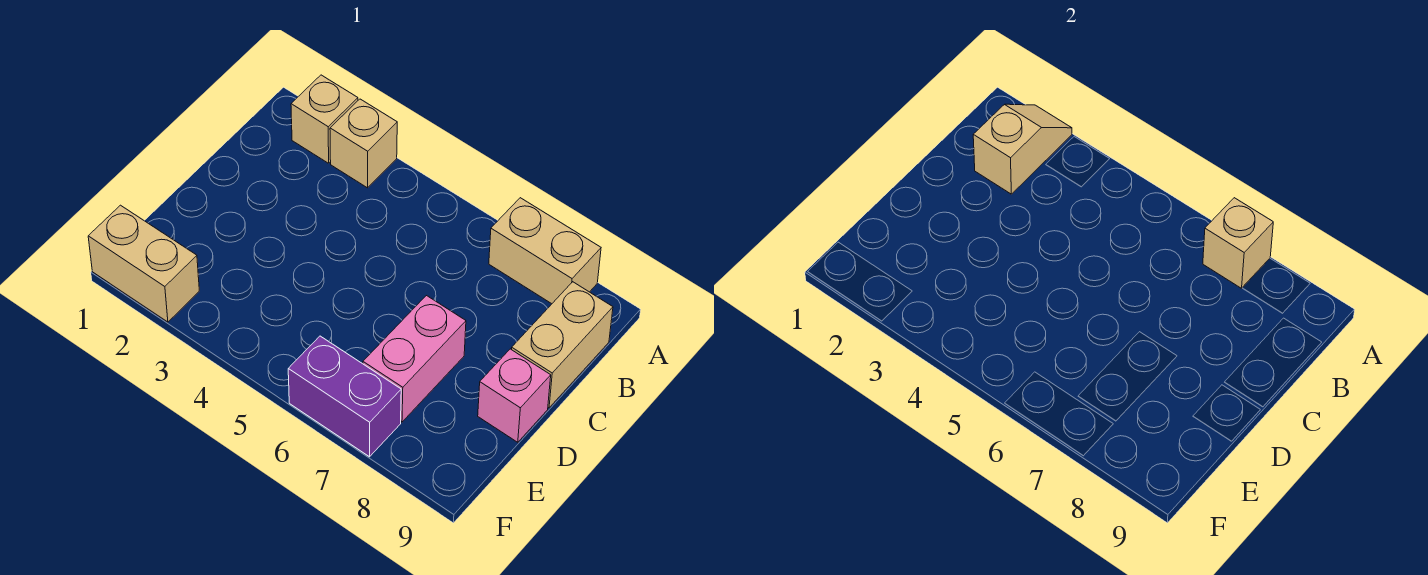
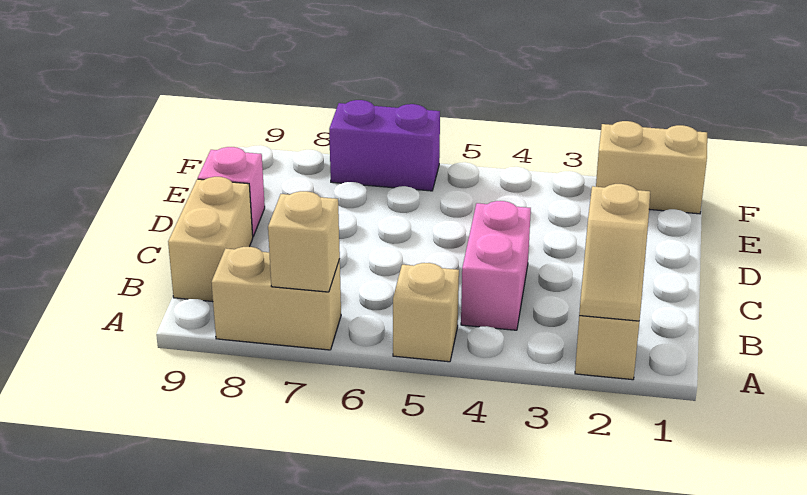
tan 1x1 brick [330,99,397,188] -> tan 1x1 brick moved to [393,263,459,362]
pink 1x2 brick [363,296,466,422] -> pink 1x2 brick moved to [461,201,531,330]

